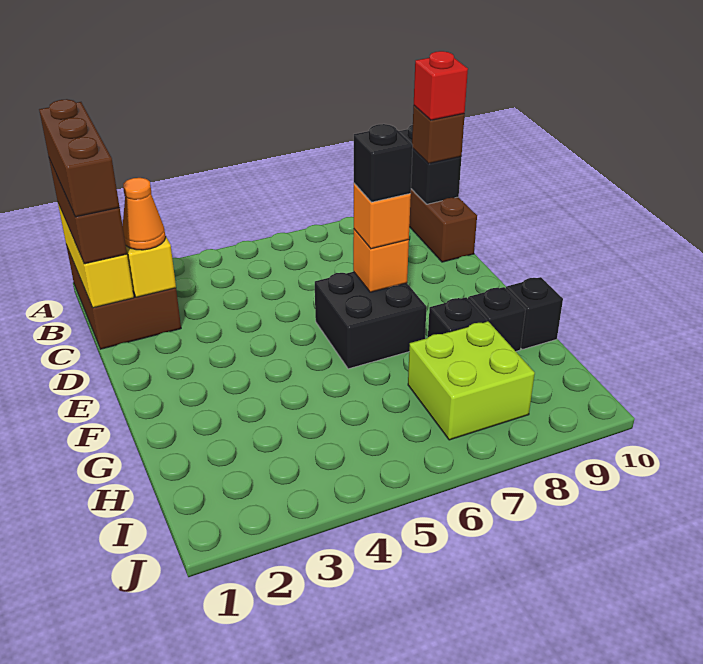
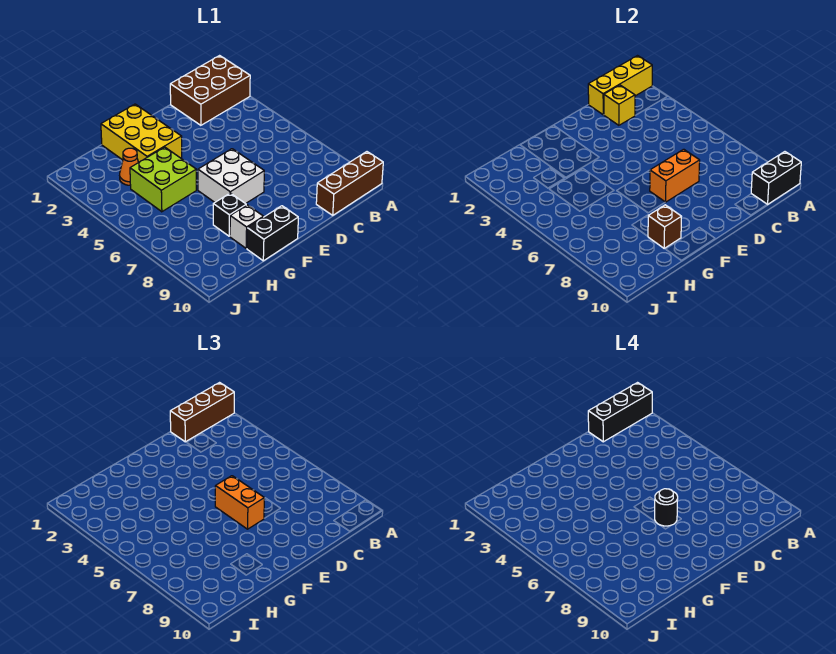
brown 1x3 brick [39,99,120,217] -> black 1x3 brick [588,383,652,442]
brown 1x1 brick [412,106,465,164] -> brown 1x1 brick moved to [648,205,681,248]
red 1x1 brick [414,51,468,120] -> none
orange 1x1 cone [123,178,166,250] -> orange 1x1 cone moved to [120,148,138,185]
black 2x2 brick [315,272,427,369] -> white 2x2 brick [198,149,264,204]
orange 1x1 brick [353,229,409,292] -> orange 1x2 brick [650,149,700,202]
orange 1x1 brick [354,183,411,249] -> orange 1x2 brick [215,476,264,529]
black 1x1 brick [354,124,413,202] -> black 1x1 round brick [655,489,678,526]
none -> yellow 2x3 brick [101,104,182,162]
black 1x1 brick [468,287,526,351] -> white 1x1 brick [230,205,263,248]
black 1x1 brick [506,277,563,349] -> black 1x2 brick [247,206,298,261]
lime 2x2 brick [408,321,535,440] -> lime 2x2 brick moved to [130,147,196,212]

